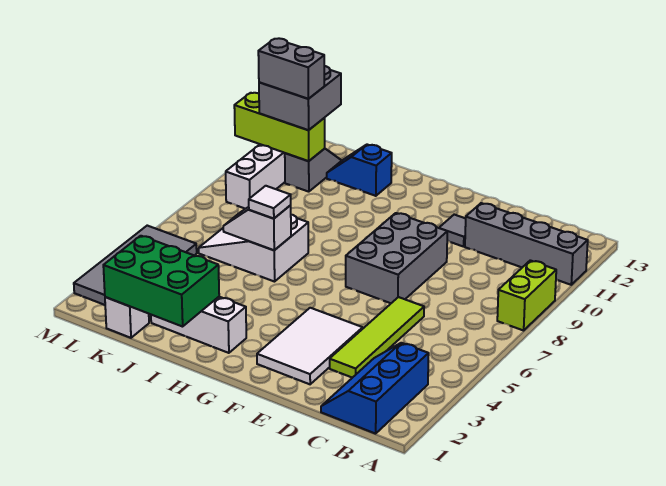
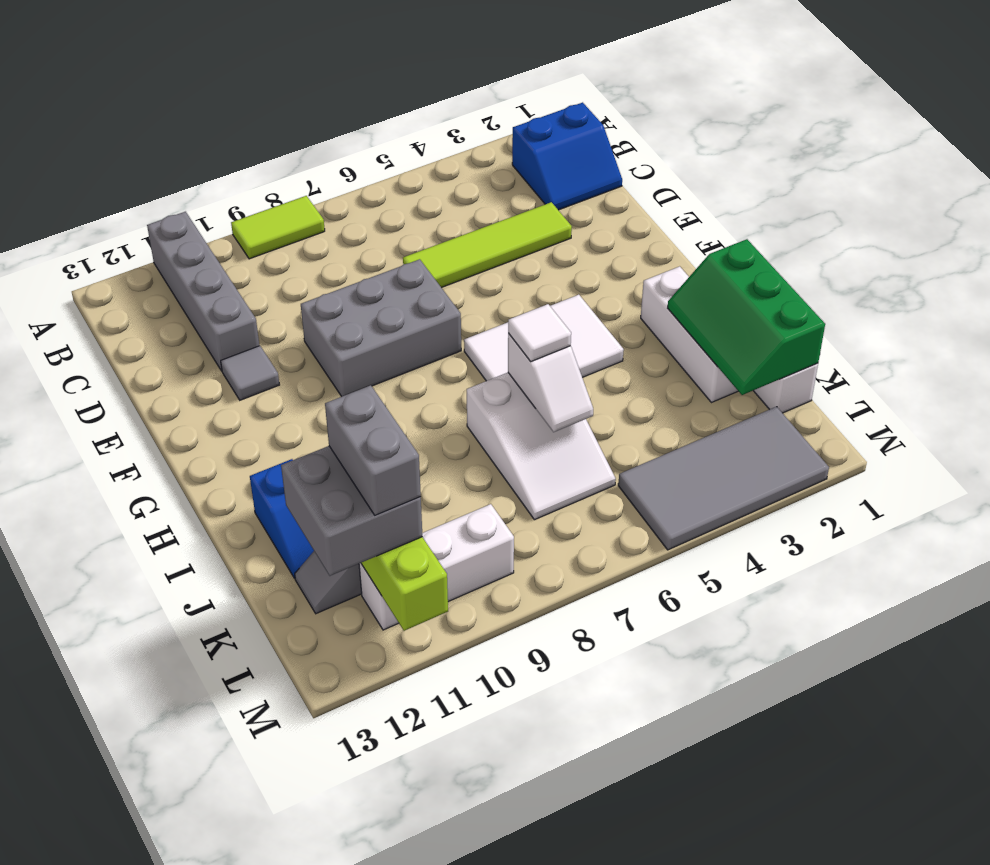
lime 1x2 brick [497,260,556,330] -> lime 1x2 tile [231,196,325,259]
blue 2x3 slope [321,343,429,434] -> blue 2x2 slope [512,102,622,210]
white 2x3 tile [257,308,363,384] -> white 2x3 tile moved to [464,295,624,381]
green 2x3 brick [103,236,219,327] -> green 2x3 slope [668,239,825,395]

